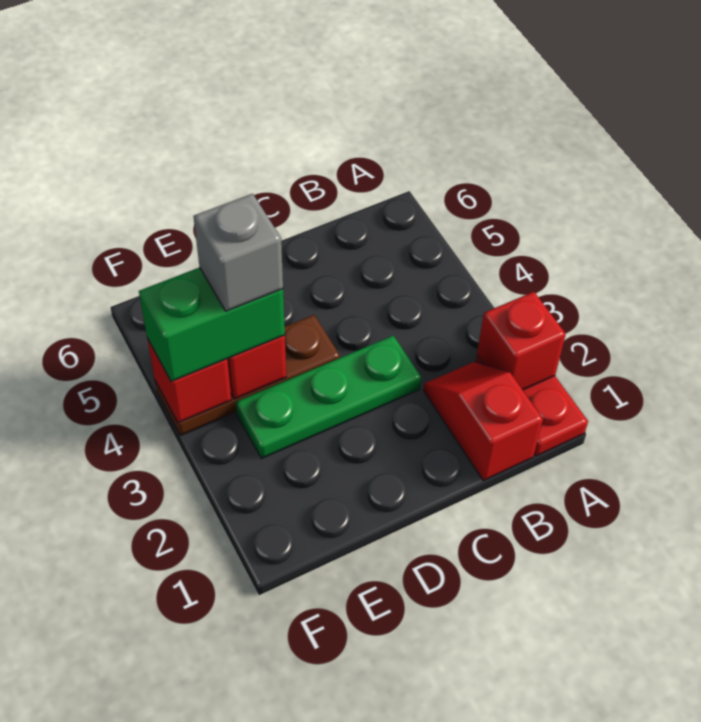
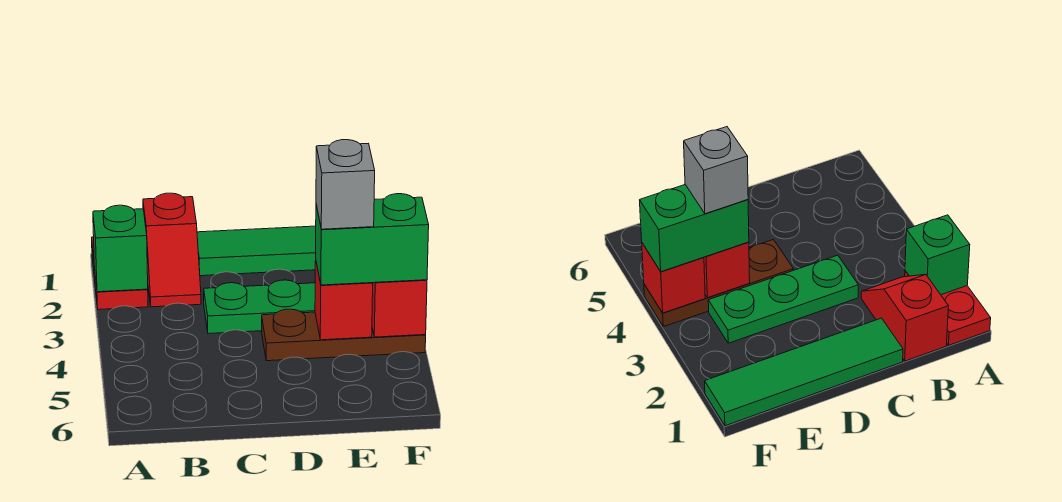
red 1x1 brick [477,292,566,390] -> green 1x1 brick [93,205,148,292]
none -> green 1x4 tile [197,226,316,276]

